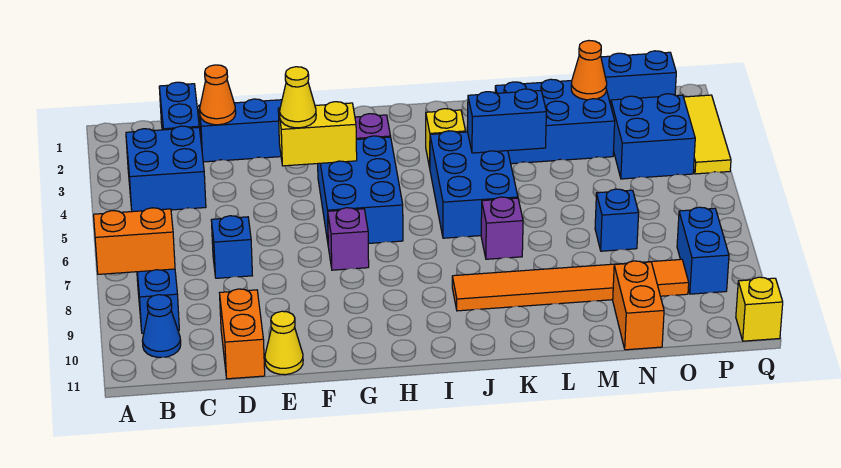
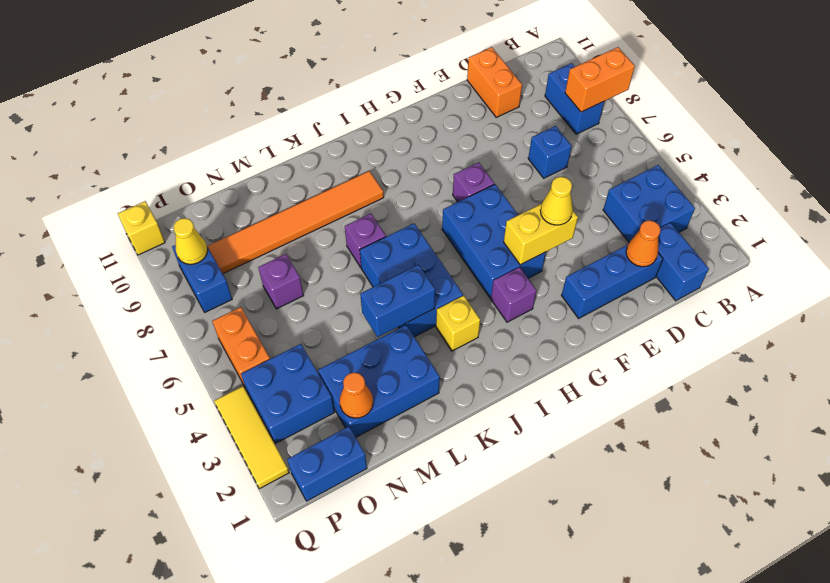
blue 1x1 cone [142,295,181,357] -> none
yellow 1x1 cone [265,311,303,375] -> yellow 1x1 cone moved to [173,218,208,264]
blue 1x1 brick [595,189,639,251] -> purple 1x1 brick [258,254,304,309]
orange 1x2 brick [613,261,664,350] -> orange 1x2 brick moved to [212,307,270,387]

